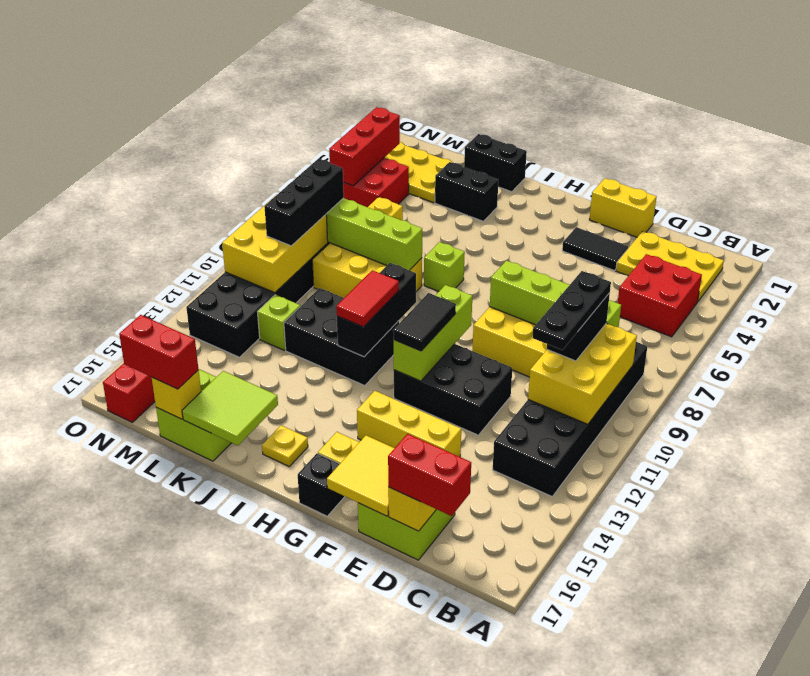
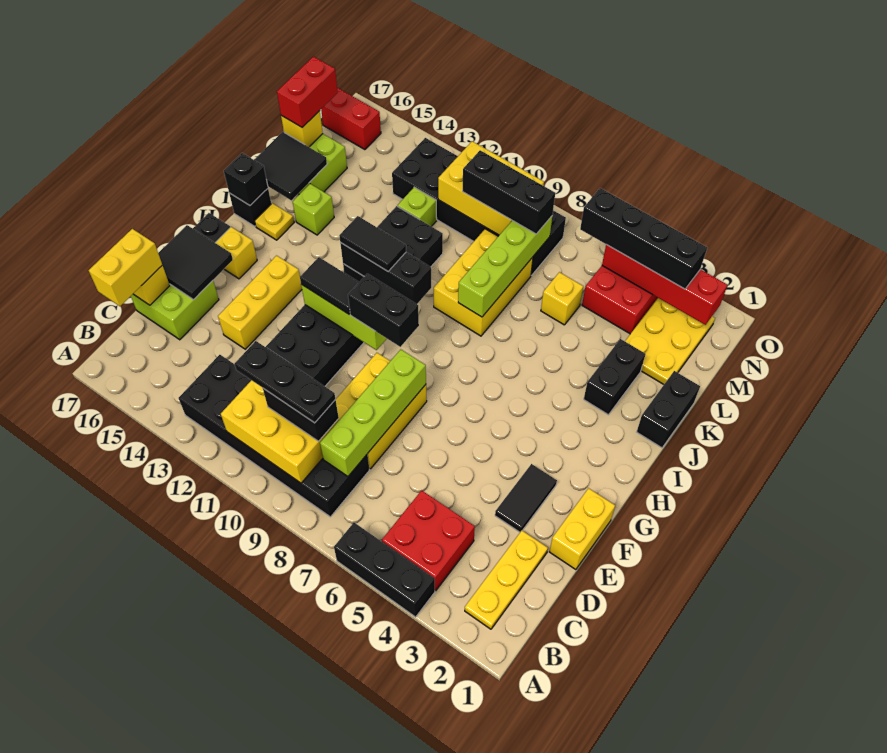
none -> black 1x3 brick [334,523,435,617]
yellow 2x3 plate [616,231,724,301] -> yellow 1x3 plate [465,531,548,629]
red 1x2 brick [388,434,471,516] -> yellow 1x2 brick [89,229,162,306]
yellow 2x2 tile [327,435,394,516] -> black 2x2 tile [158,225,233,300]
none -> black 1x2 brick [348,274,419,347]
lime 1x1 brick [424,242,465,291] -> lime 1x1 brick moved to [293,184,334,235]
red 1x2 tile [336,270,399,327] -> black 1x2 tile [339,216,406,271]
none -> black 1x1 brick [229,189,271,226]
none -> black 1x1 brick [224,153,268,205]
lime 2x2 tile [182,371,278,446] -> black 2x2 tile [254,132,327,200]
red 1x3 brick [329,107,400,186] -> red 1x4 brick [602,245,727,325]
none -> black 1x4 brick [580,188,707,289]

